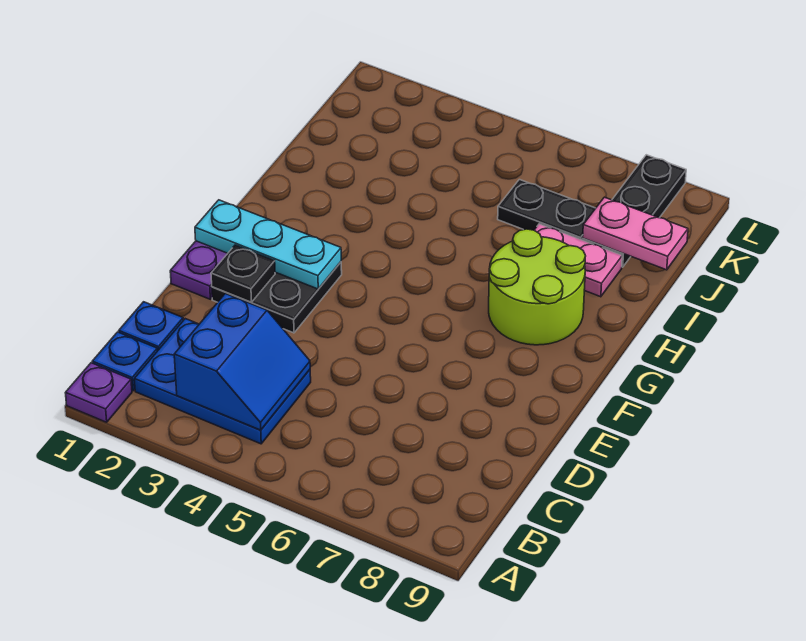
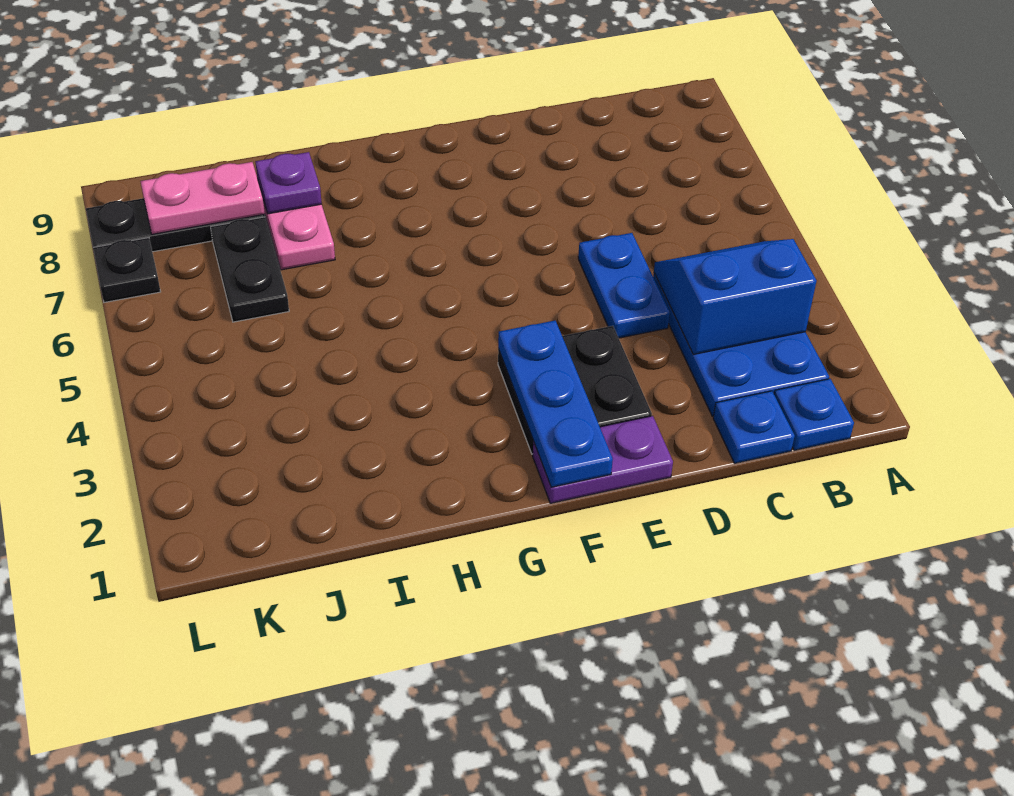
purple 1x1 plate [66,363,132,422] -> purple 1x1 plate moved to [255,152,322,214]
none -> blue 1x2 plate [578,233,670,338]
black 1x1 plate [211,245,275,302] -> black 1x1 plate moved to [93,238,161,302]
cyan 1x3 plate [195,200,341,289] -> blue 1x3 plate [498,321,613,487]
lime 2x2 round brick [489,229,585,345] -> none
pink 1x2 plate [583,197,688,270] -> pink 1x2 plate turned to [140,162,265,234]

